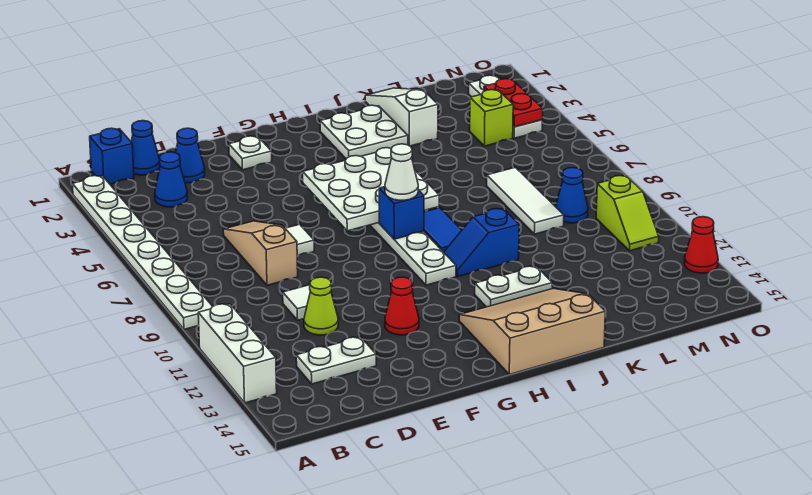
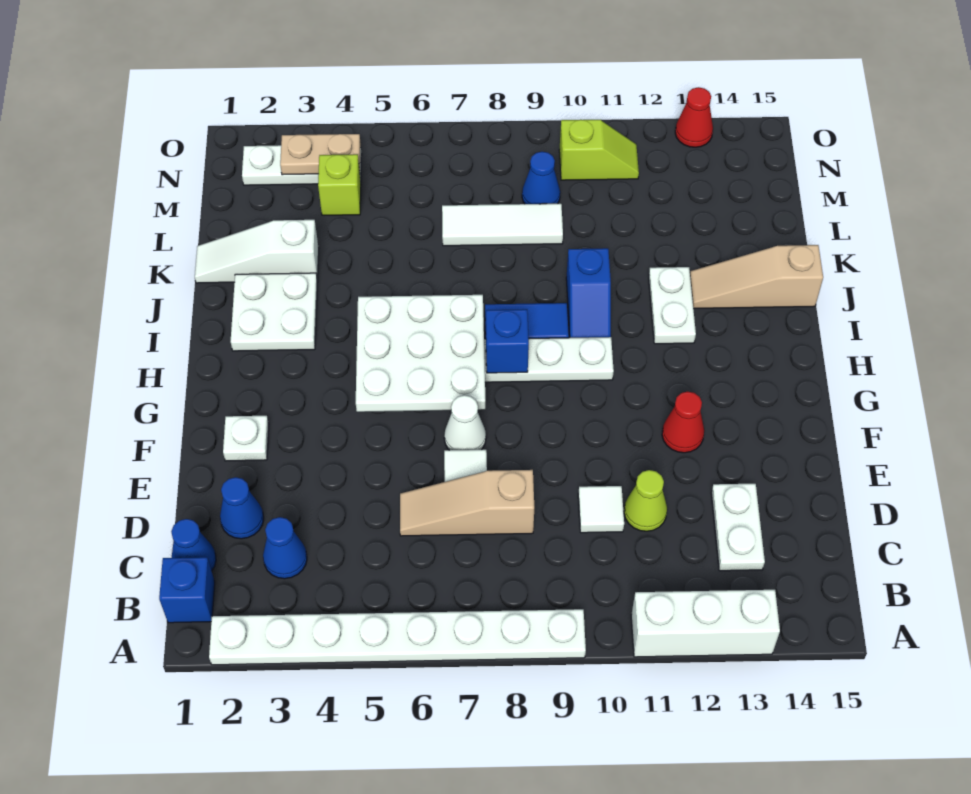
white 1x1 cone [385,144,418,200] -> white 1x1 cone moved to [444,395,486,450]
tan 3x3 slope [459,289,605,375] -> tan 1x3 slope [690,245,823,309]
red 1x2 plate [484,79,543,127] -> tan 1x2 plate [280,134,361,175]

